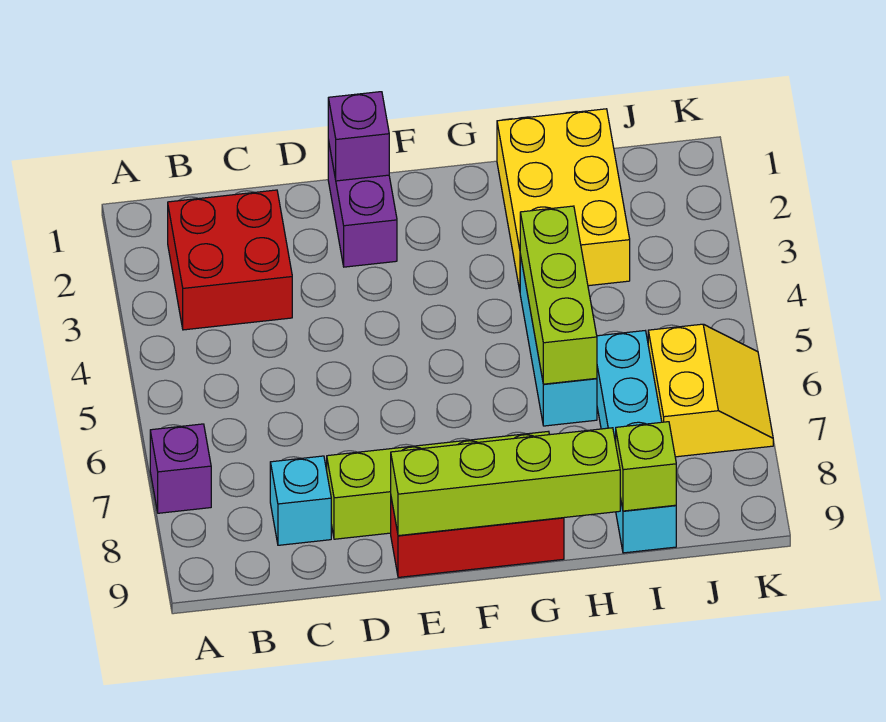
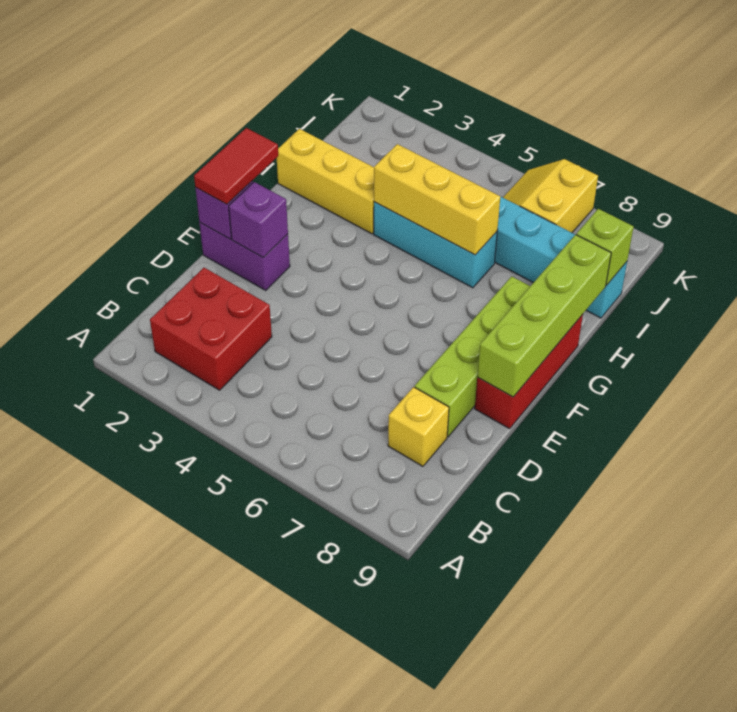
purple 1x1 brick [150,424,211,513] -> purple 1x1 brick moved to [229,182,288,258]
cyan 1x1 brick [270,456,331,545] -> yellow 1x1 brick [388,387,449,466]
none -> red 1x2 tile [194,128,278,204]
yellow 2x3 brick [497,109,630,290] -> yellow 1x3 brick [277,129,374,234]
lime 1x3 brick [520,206,597,384] -> yellow 1x3 brick [374,144,500,255]
yellow 2x2 slope [648,324,773,457] -> yellow 2x2 slope turned to [503,159,598,233]

